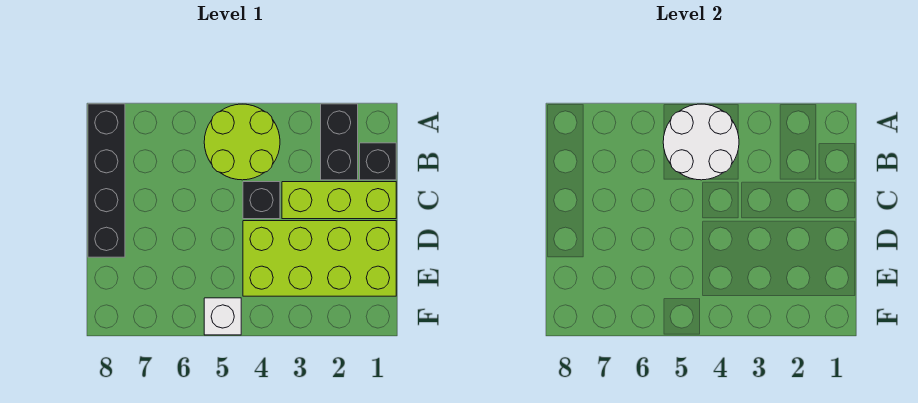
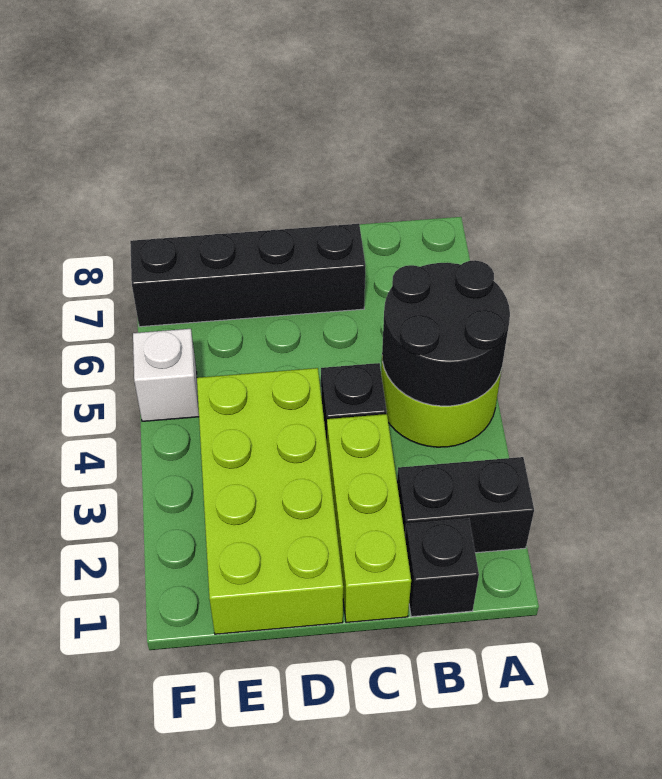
white 2x2 round brick [663,104,739,180] -> black 2x2 round brick [382,260,510,406]
black 1x4 brick [88,104,125,257] -> black 1x4 brick moved to [130,224,366,327]

